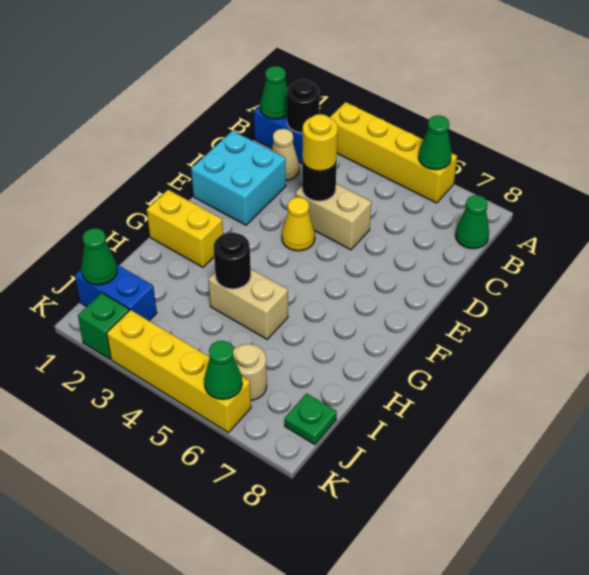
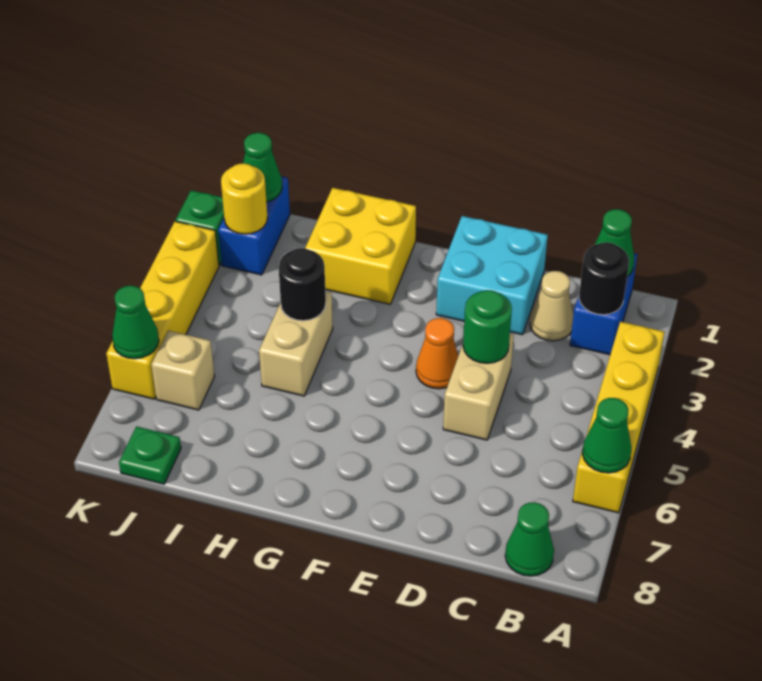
black 1x1 round brick [302,160,337,201] -> green 1x1 round brick [463,290,512,363]
yellow 1x1 round brick [302,114,338,171] -> yellow 1x1 round brick moved to [221,163,268,234]
yellow 1x1 cone [282,197,315,251] -> orange 1x1 cone [416,318,458,389]
yellow 1x2 brick [147,190,223,267] -> yellow 2x2 brick [305,188,416,304]
tan 1x1 round brick [233,344,267,400] -> tan 1x1 brick [151,331,215,410]

